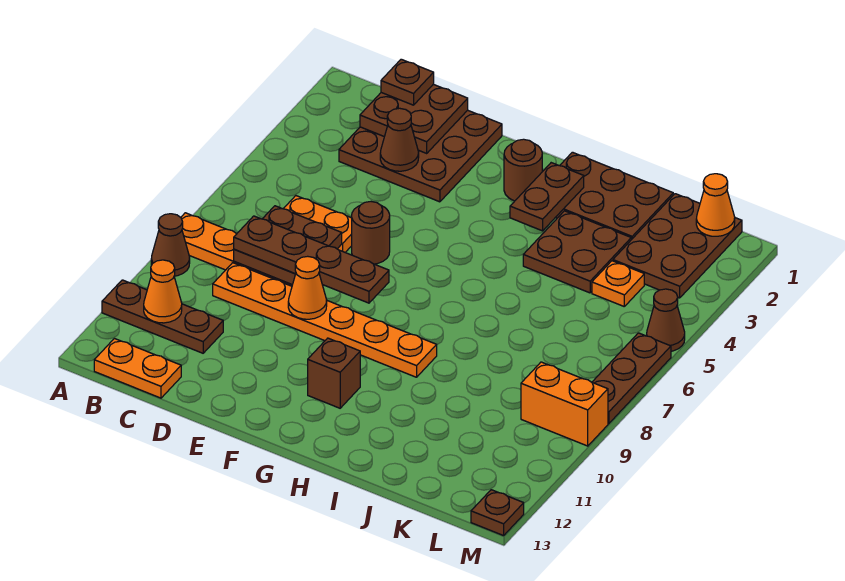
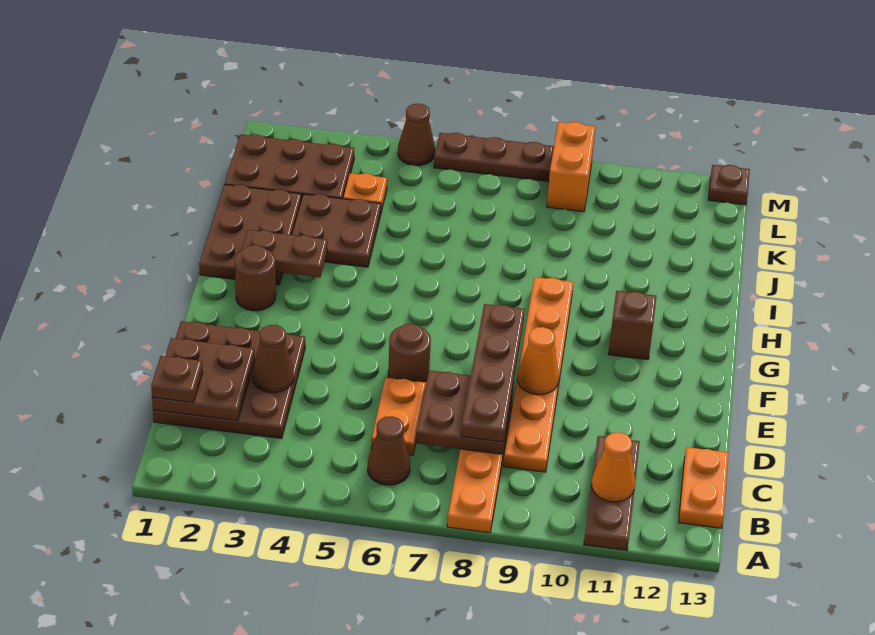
brown 1x1 cone [151,214,190,276] -> brown 1x1 cone moved to [368,416,410,485]
orange 1x1 cone [696,174,735,236] -> none

